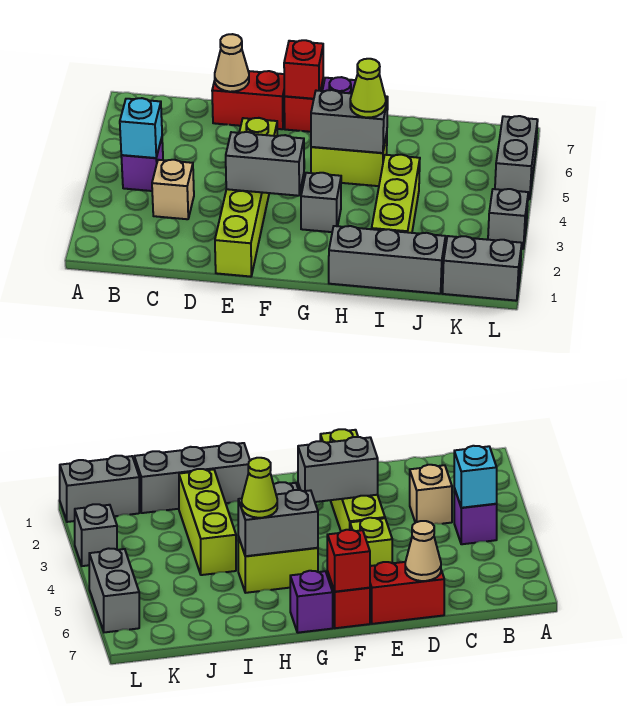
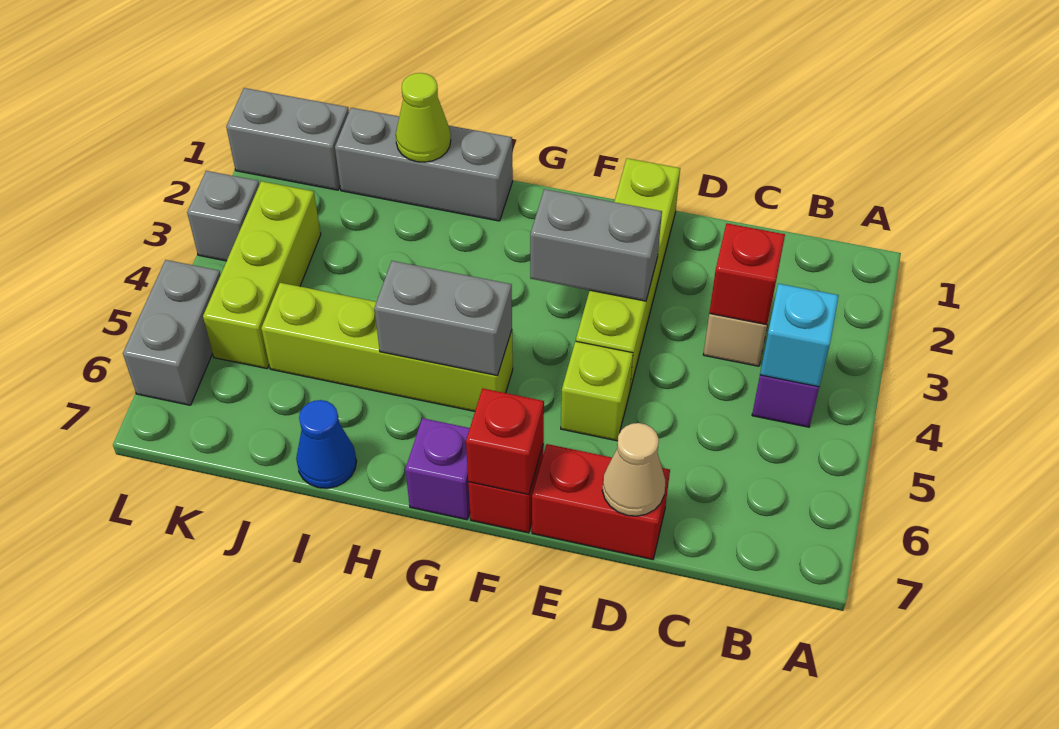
none -> red 1x1 brick [709,223,785,325]
grey 1x1 brick [301,173,341,232] -> none
lime 1x2 brick [311,134,387,186] -> lime 1x4 brick [261,283,513,411]
lime 1x1 cone [350,59,386,118] -> lime 1x1 cone moved to [396,73,451,162]
lime 1x3 brick [372,155,420,233] -> lime 1x3 brick moved to [203,181,321,369]
none -> blue 1x1 cone [296,400,357,488]

